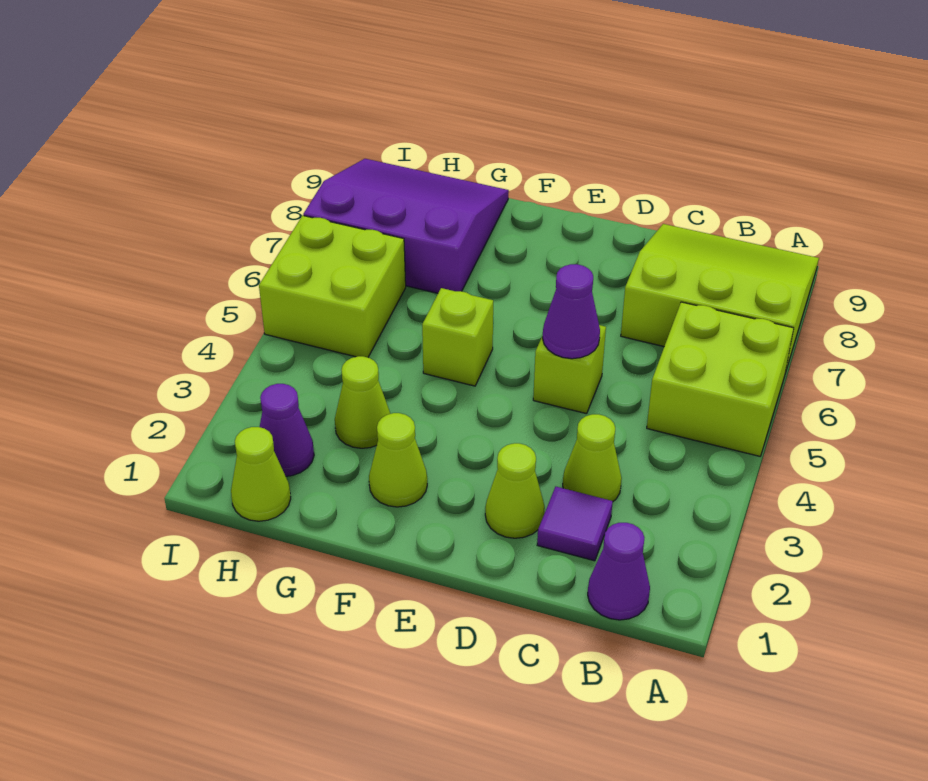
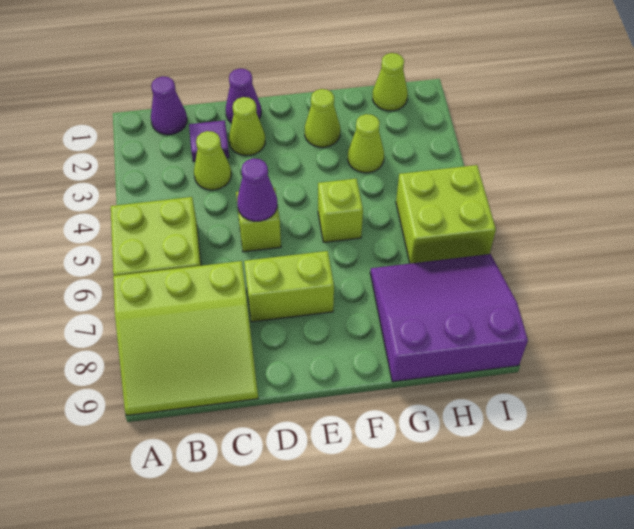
none -> lime 1x2 brick [244,251,334,322]
purple 3x3 slope [303,159,509,293] -> purple 3x3 slope turned to [370,254,528,382]
purple 1x1 cone [260,384,314,476] -> purple 1x1 cone moved to [226,69,261,123]

